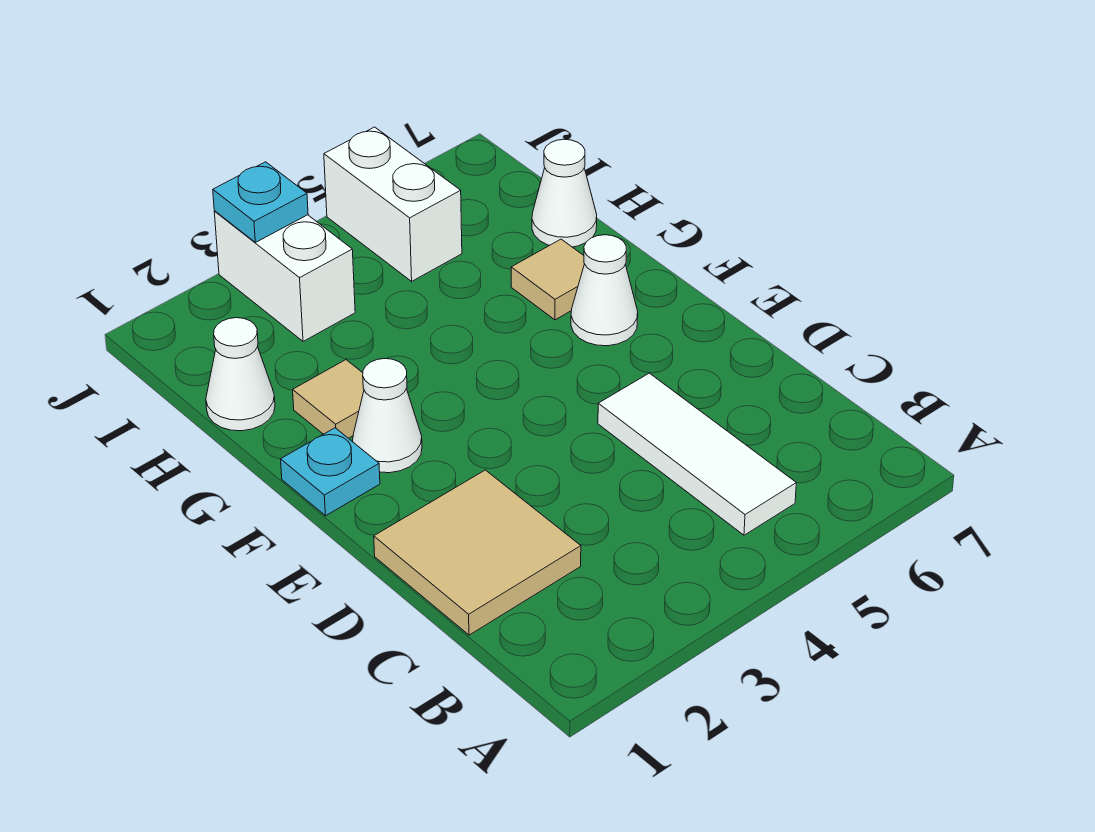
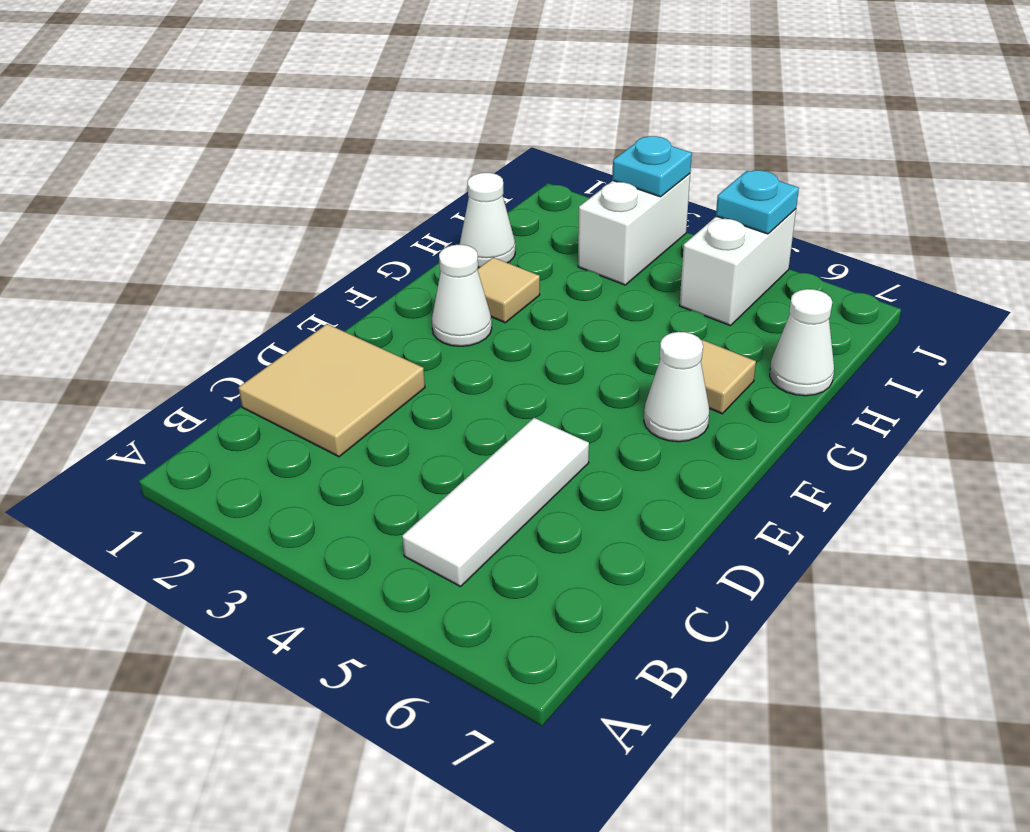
cyan 1x1 plate [281,428,380,516] -> cyan 1x1 plate moved to [716,170,799,234]

